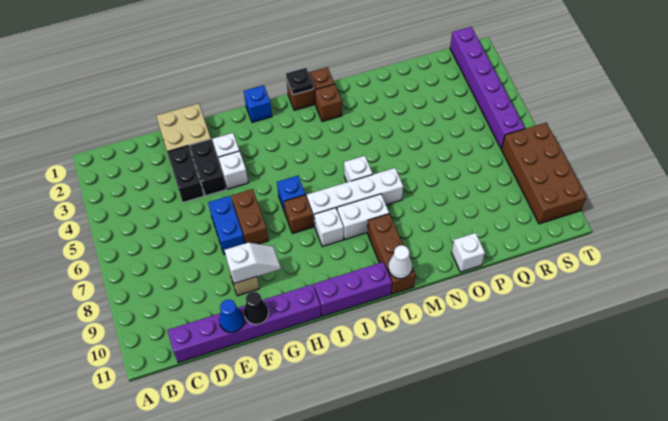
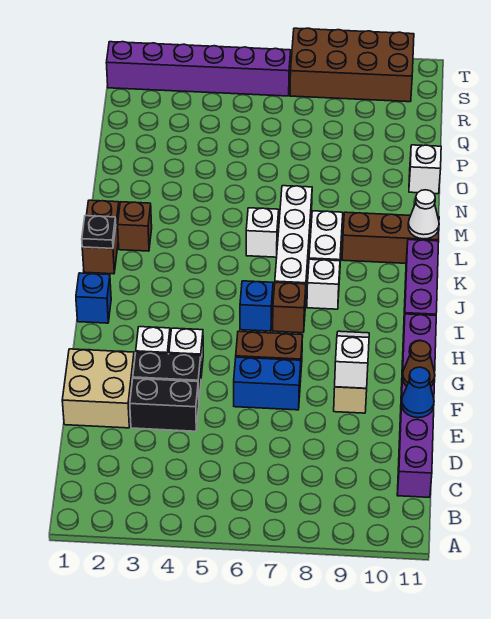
black 1x1 cone [244,292,269,325] -> brown 1x1 cone [403,341,435,386]

